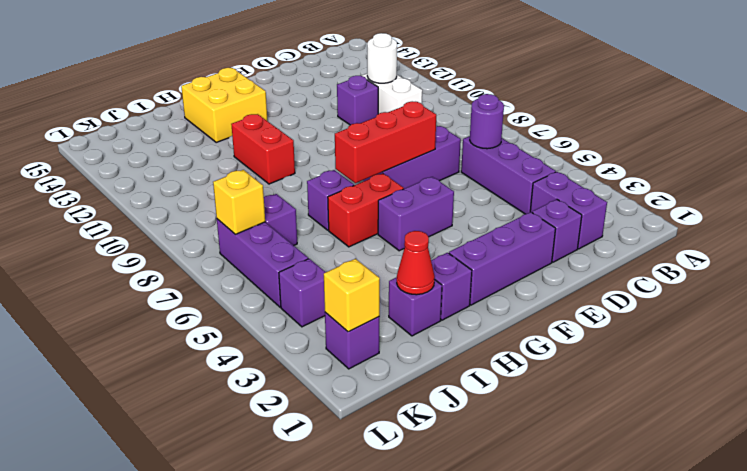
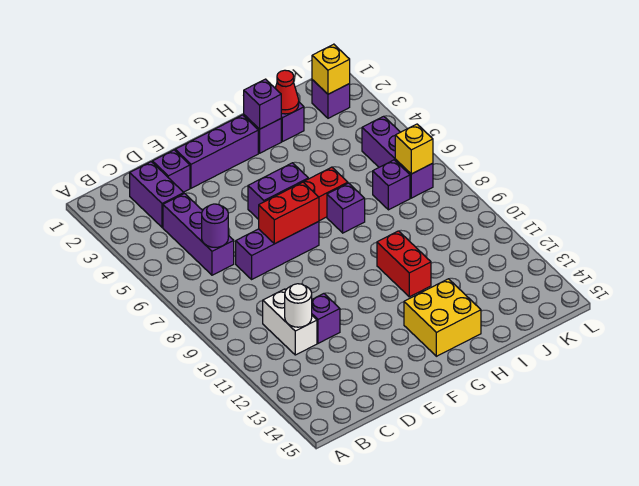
red 1x3 brick [335,101,436,183] -> red 1x2 brick [259,182,319,244]
purple 1x1 brick [279,259,326,327] -> purple 1x1 brick moved to [244,79,281,129]

